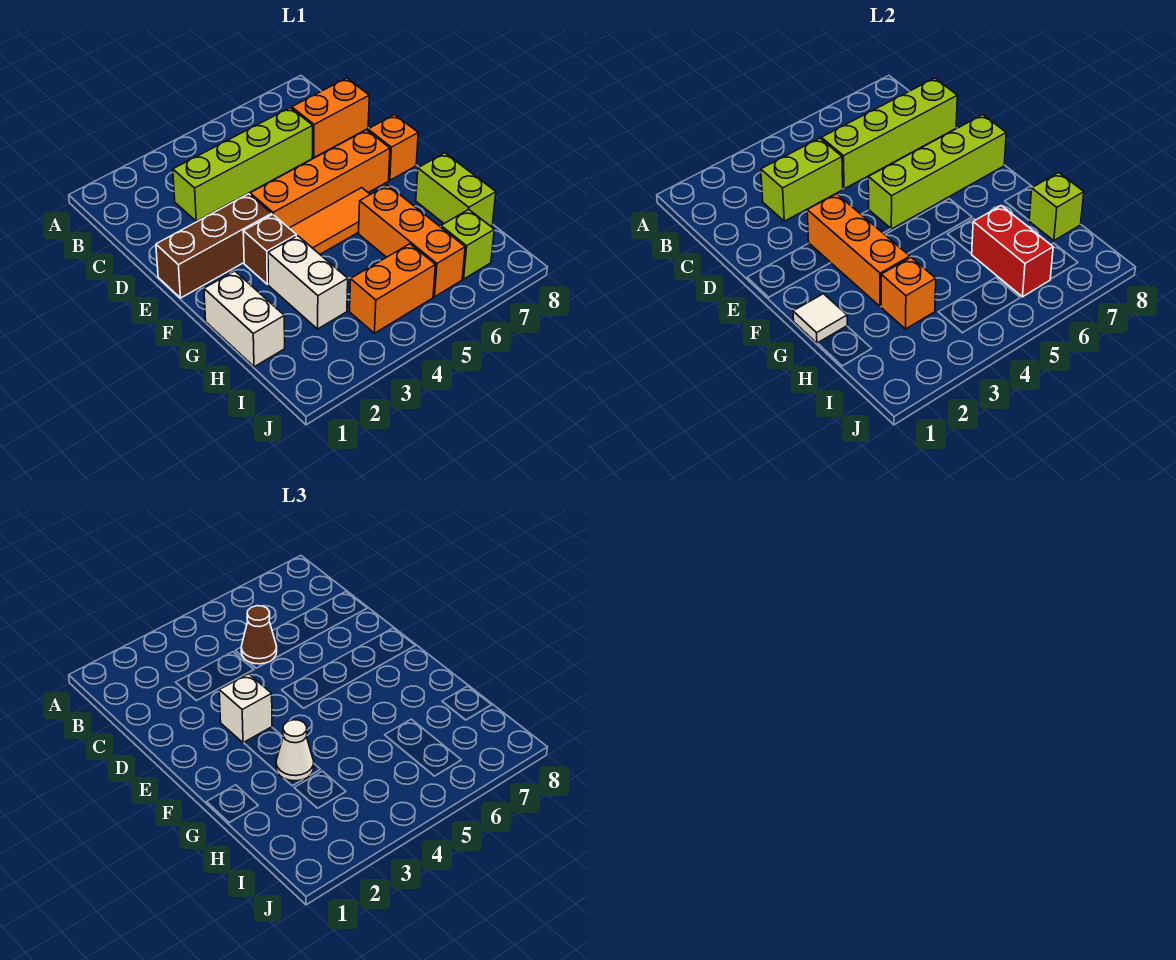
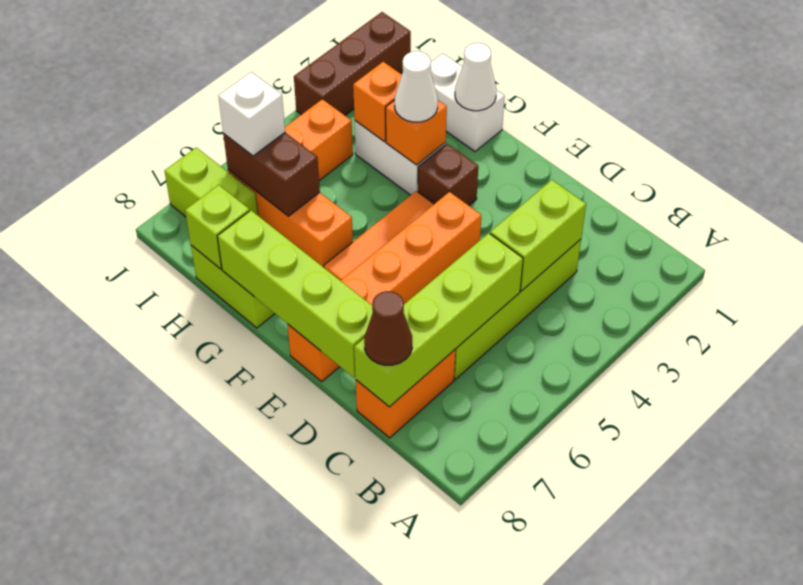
brown 1x1 cone [241,606,277,664] -> brown 1x1 cone moved to [364,291,412,365]
brown 1x3 brick [156,194,272,298] -> brown 1x3 brick moved to [294,12,411,115]
orange 1x3 brick [807,194,910,306] -> orange 1x1 brick [386,100,447,165]
white 1x1 brick [219,674,272,743] -> white 1x1 brick moved to [218,72,285,156]
lime 1x4 brick [868,115,1006,229] -> lime 1x4 brick turned to [217,210,373,378]
white 1x1 tile [793,294,847,343] -> white 1x1 cone [455,43,496,111]
red 1x2 brick [972,206,1053,297] -> brown 1x2 brick [223,133,320,216]
lime 1x1 brick [441,209,494,279] -> lime 1x2 brick [164,147,258,217]

